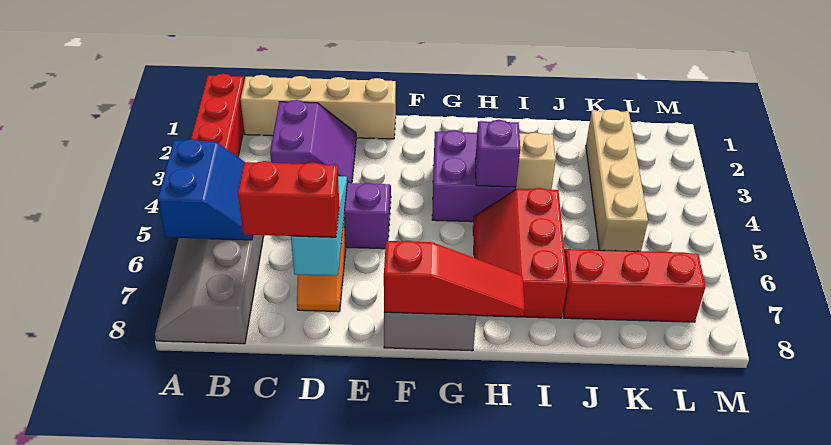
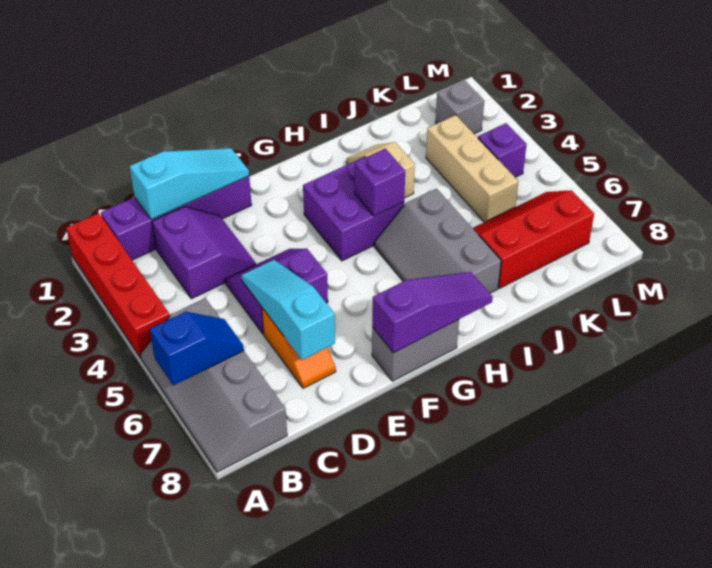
blue 2x2 slope [158,139,253,240] -> blue 1x2 slope [150,312,244,385]
tan 1x4 brick [240,75,396,139] -> purple 1x4 brick [101,176,252,260]
none -> cyan 1x3 slope [130,148,249,220]
red 1x2 brick [238,161,339,237] -> none
red 1x3 slope [384,241,525,316] -> purple 1x3 slope [372,272,493,353]
red 2x3 slope [473,188,568,318] -> grey 2x3 slope [374,189,501,293]
tan 1x4 brick [586,109,648,251] -> tan 1x3 brick [426,115,519,222]
none -> grey 1x1 brick [435,81,484,134]
none -> purple 1x1 brick [478,123,527,177]

